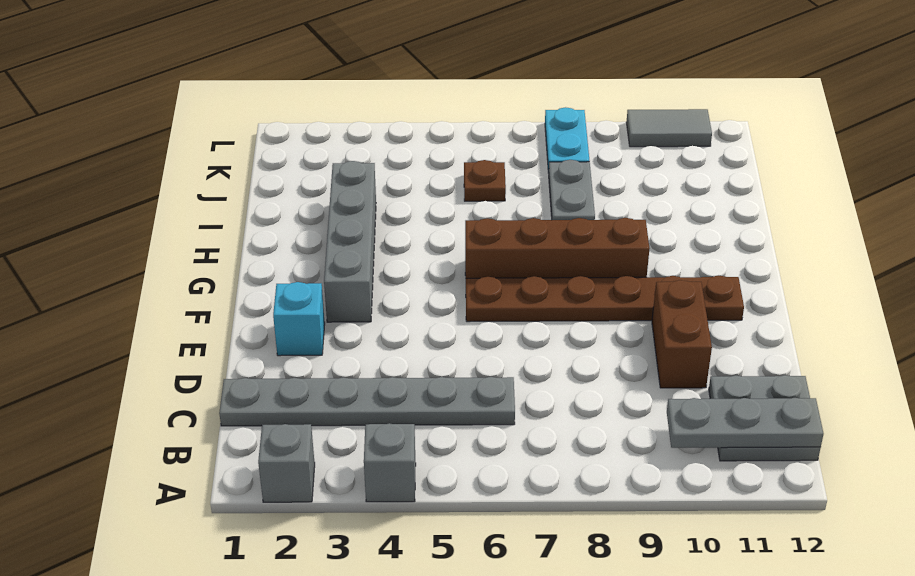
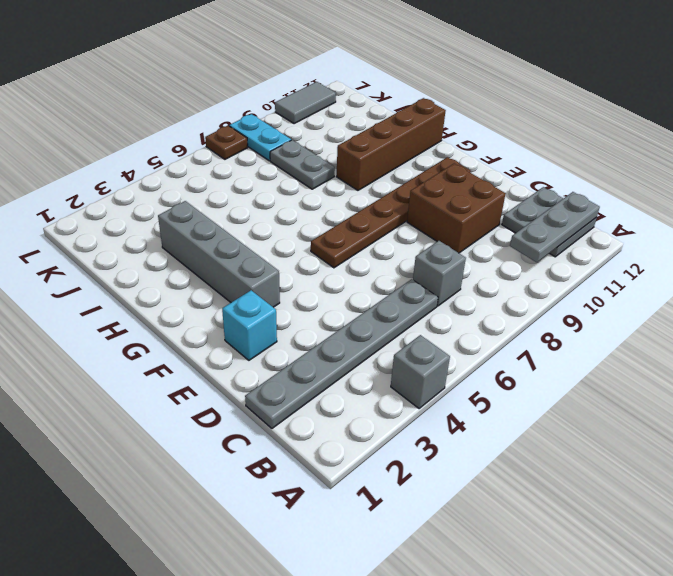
grey 1x1 brick [258,424,315,502] -> grey 1x1 brick moved to [413,241,466,306]
brown 1x2 brick [652,280,712,388] -> brown 2x2 brick [407,164,506,253]
brown 1x4 brick [465,218,649,278] -> brown 1x4 brick moved to [336,98,446,190]
brown 1x1 plate [464,160,506,201] -> brown 1x1 plate moved to [205,126,248,159]

